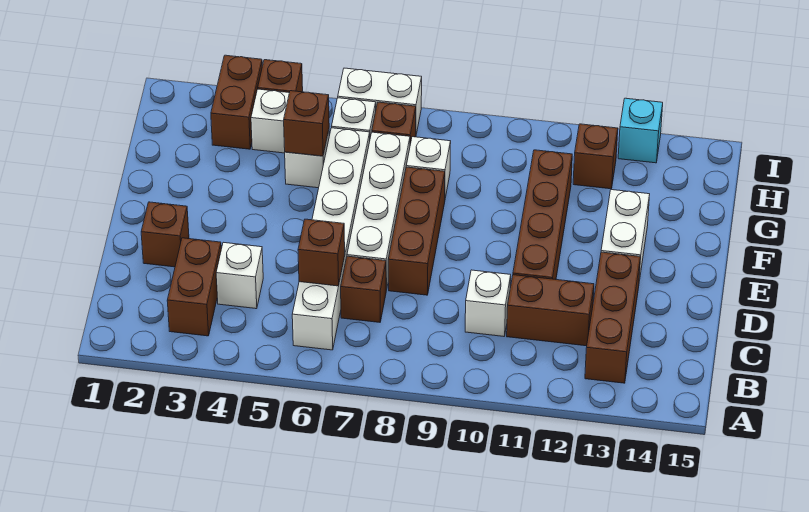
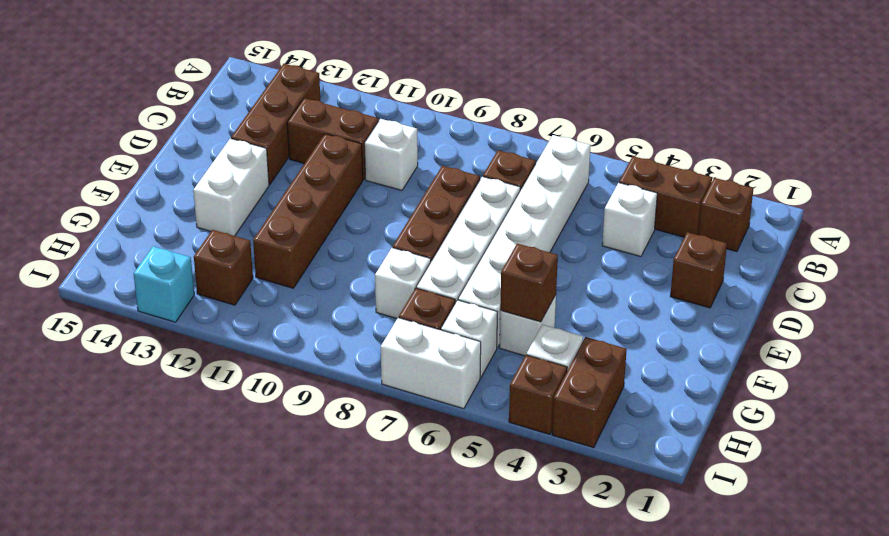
brown 1x2 brick [167,238,221,336] -> brown 1x2 brick turned to [619,156,712,237]
brown 1x1 brick [298,219,345,286] -> brown 1x1 brick moved to [698,178,753,252]

